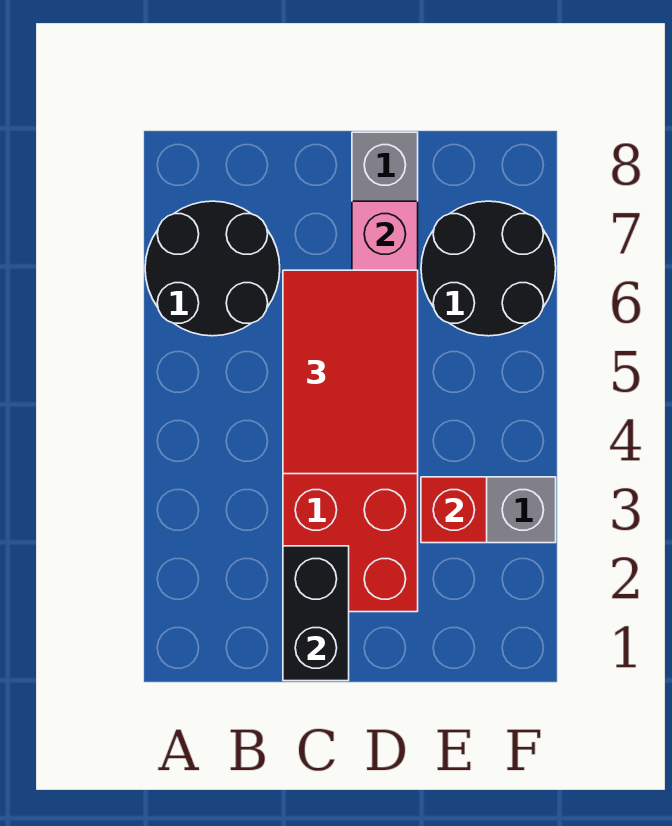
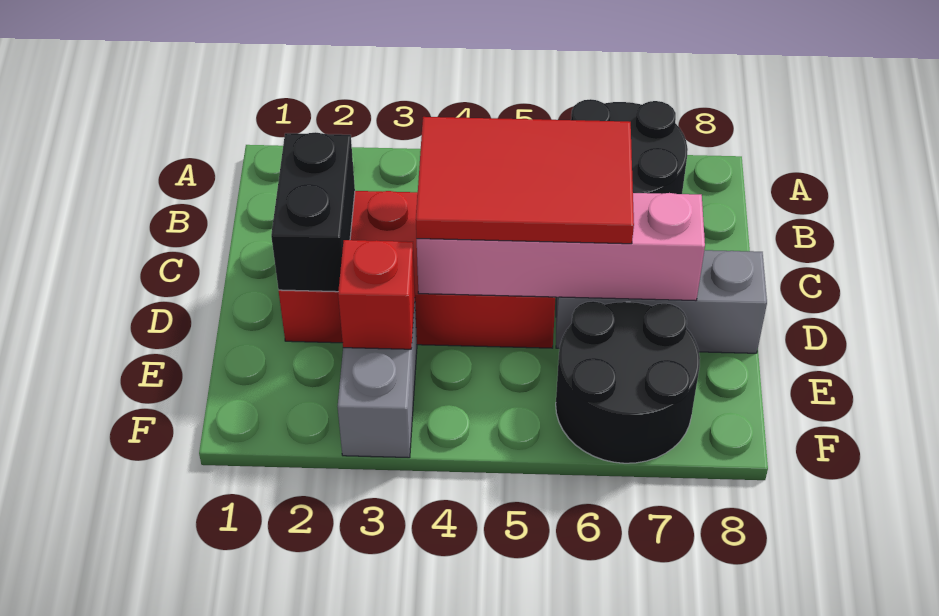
black 1x2 brick [283,546,349,681] -> black 1x2 brick turned to [271,132,355,292]

